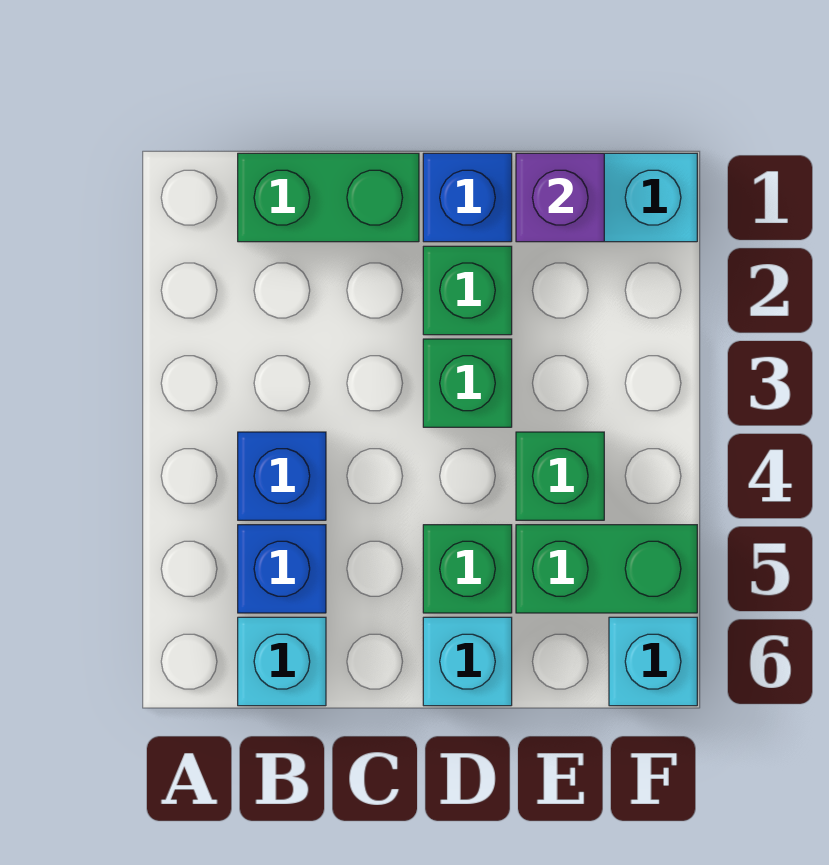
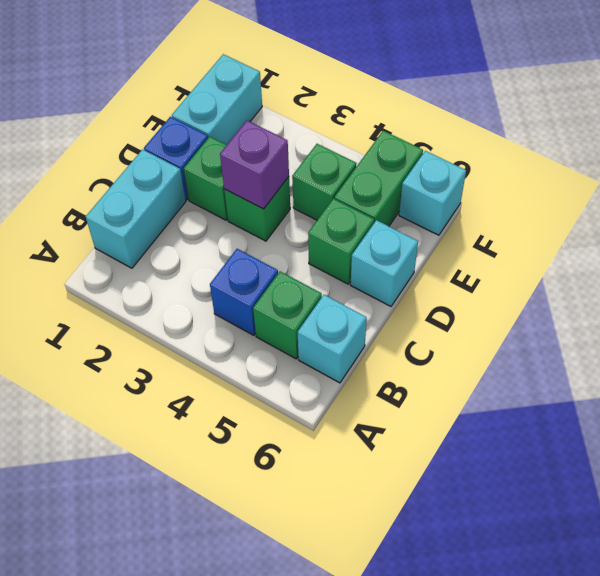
green 1x2 brick [238,153,419,242] -> cyan 1x2 brick [86,149,186,268]
blue 1x1 brick [238,525,326,613] -> green 1x1 brick [253,271,322,359]
purple 1x1 brick [516,153,604,242] -> purple 1x1 brick moved to [220,120,289,209]

